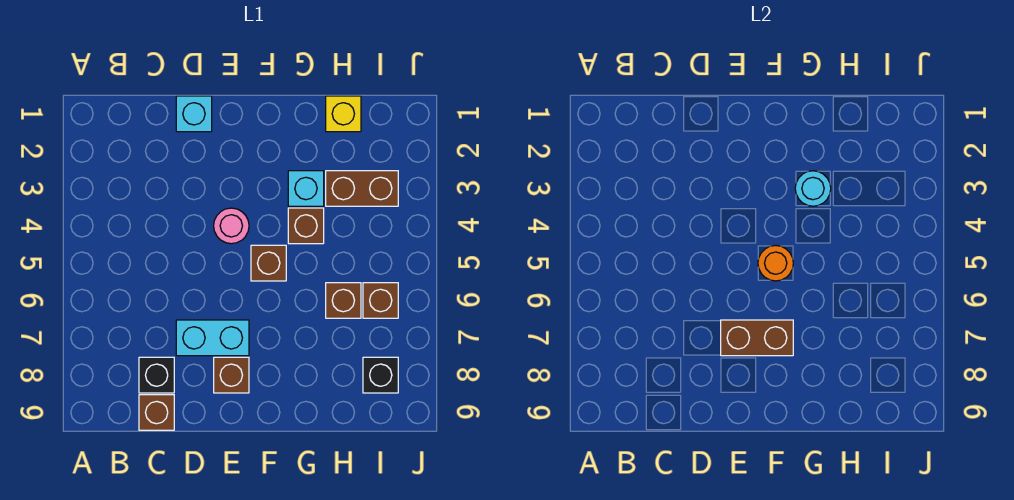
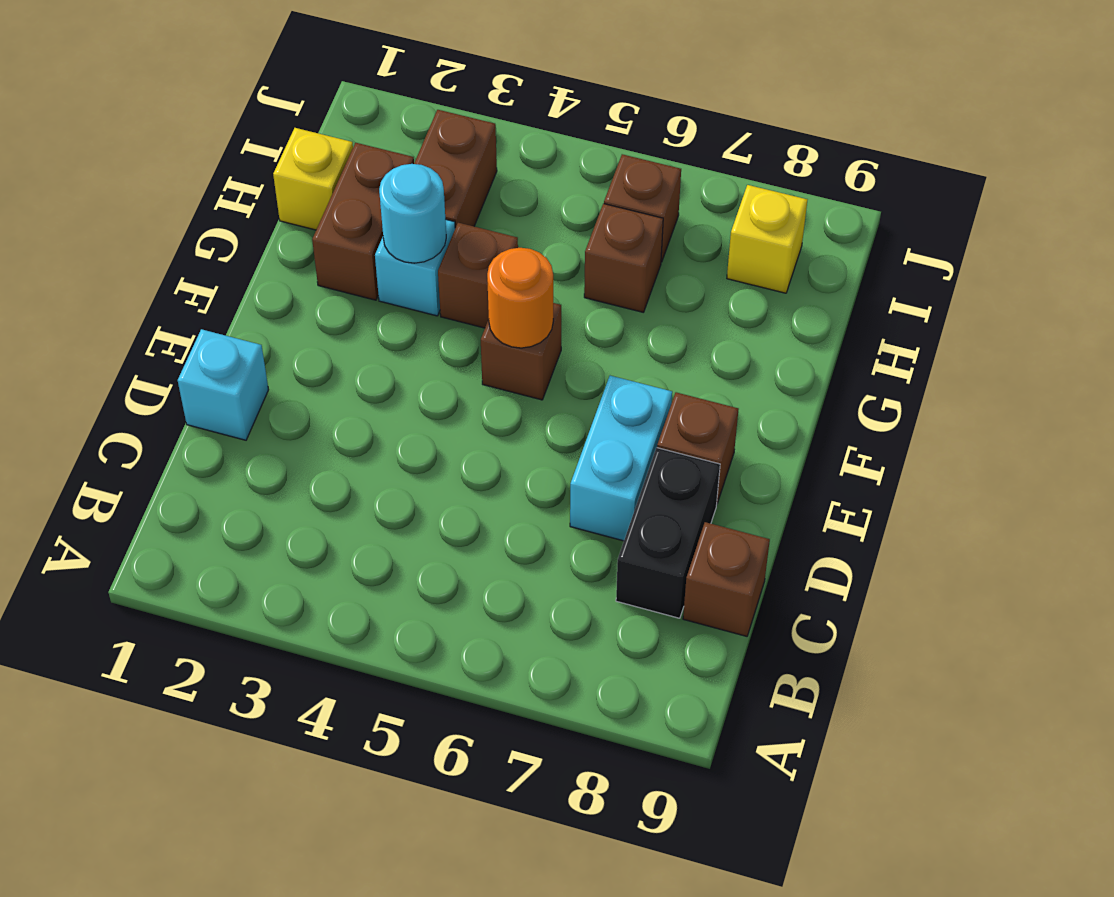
black 1x1 brick [139,357,174,393] -> black 1x2 brick [616,448,720,618]
pink 1x1 round brick [214,208,249,244] -> none
brown 1x2 brick [721,320,793,356] -> brown 1x2 brick moved to [312,143,414,300]
black 1x1 brick [363,357,398,393] -> yellow 1x1 brick [727,185,807,293]

